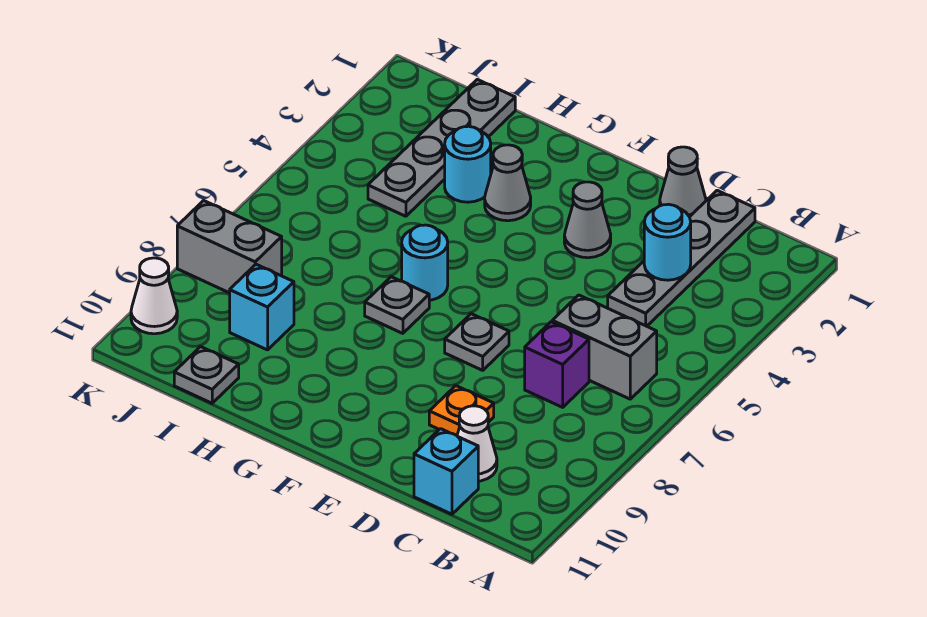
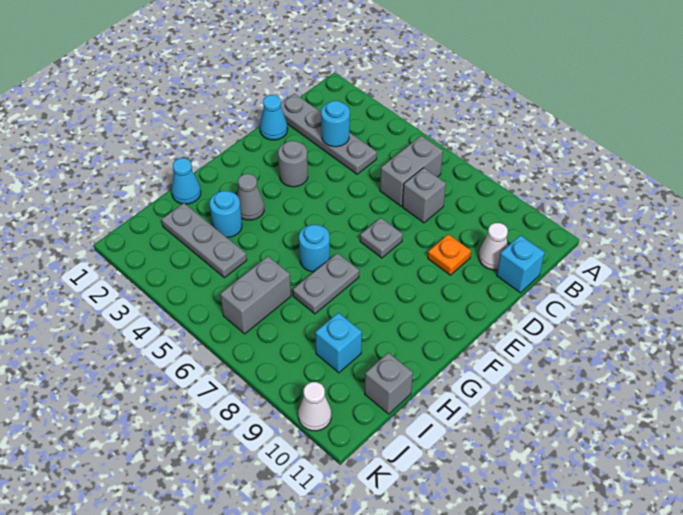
purple 1x1 brick [525,322,589,407] -> grey 1x1 brick [402,168,446,223]
grey 1x1 cone [660,147,706,217] -> cyan 1x1 cone [260,95,288,140]
grey 1x1 cone [564,182,611,258] -> grey 1x1 round brick [278,141,308,187]
grey 1x1 plate [365,277,429,333] -> grey 1x2 plate [293,253,359,314]
none -> cyan 1x1 cone [171,158,201,204]
grey 1x4 plate [368,79,515,216] -> grey 1x3 plate [161,203,247,278]
grey 1x1 plate [174,347,239,403] -> grey 1x1 brick [365,353,413,414]
grey 1x2 brick [177,201,282,293] -> grey 1x2 brick moved to [220,256,291,334]

